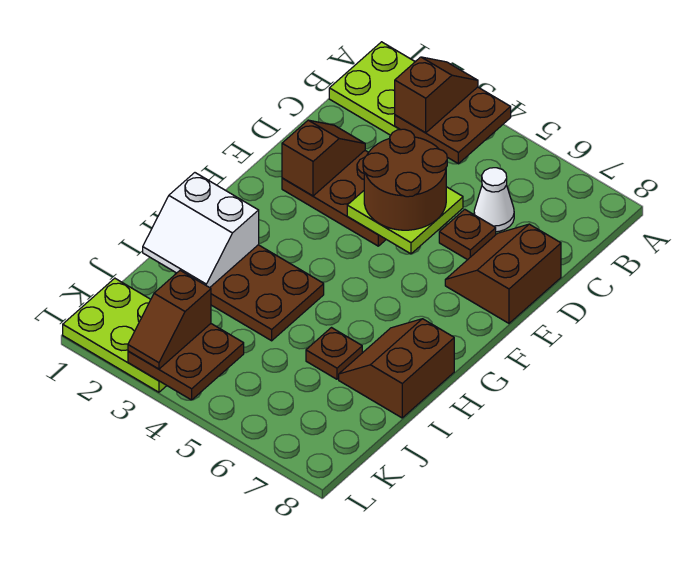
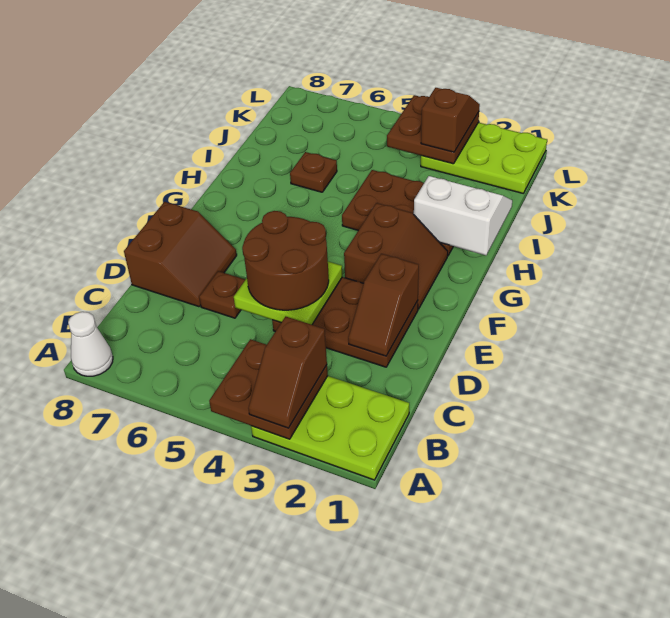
white 1x1 cone [474,168,514,232] -> white 1x1 cone moved to [68,312,113,376]
brown 2x2 slope [339,319,454,418] -> brown 2x2 slope moved to [344,203,448,309]

